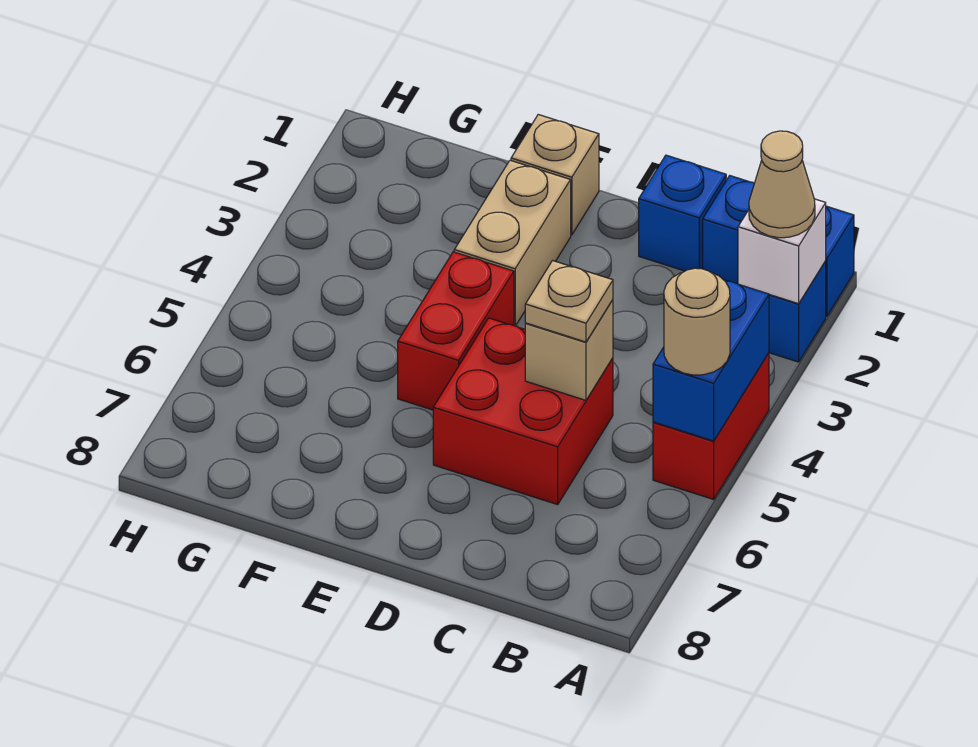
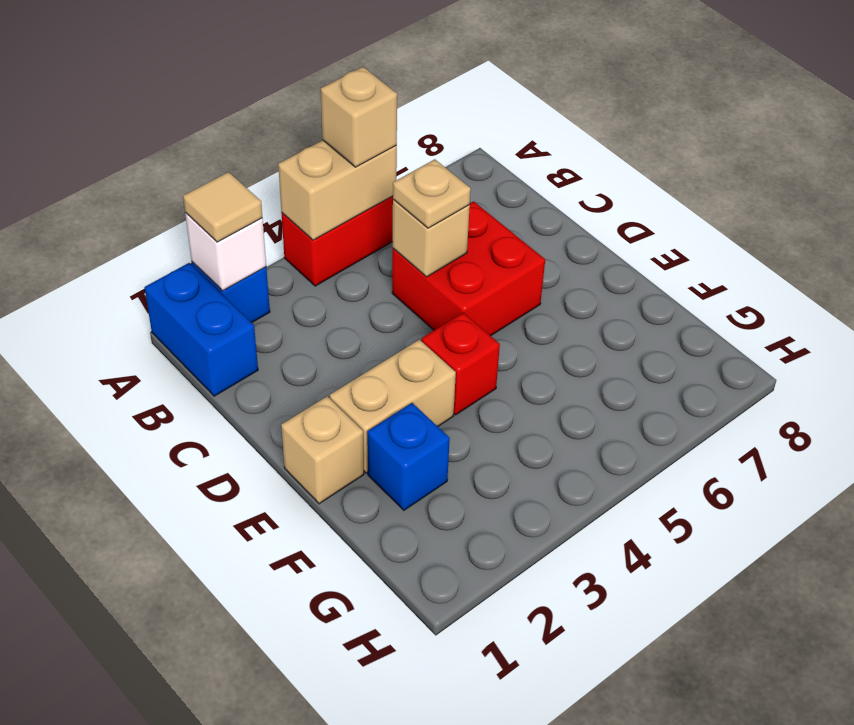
tan 1x1 cone [749,131,815,238] -> tan 1x1 tile [183,172,262,242]
blue 1x2 brick [653,280,769,441] -> tan 1x2 brick [278,140,397,240]
tan 1x1 round brick [664,268,730,375] -> tan 1x1 brick [321,67,397,167]
blue 1x1 brick [639,155,726,271] -> blue 1x1 brick moved to [367,403,450,510]
red 1x2 brick [398,252,514,410] -> red 1x1 brick [422,313,500,415]

